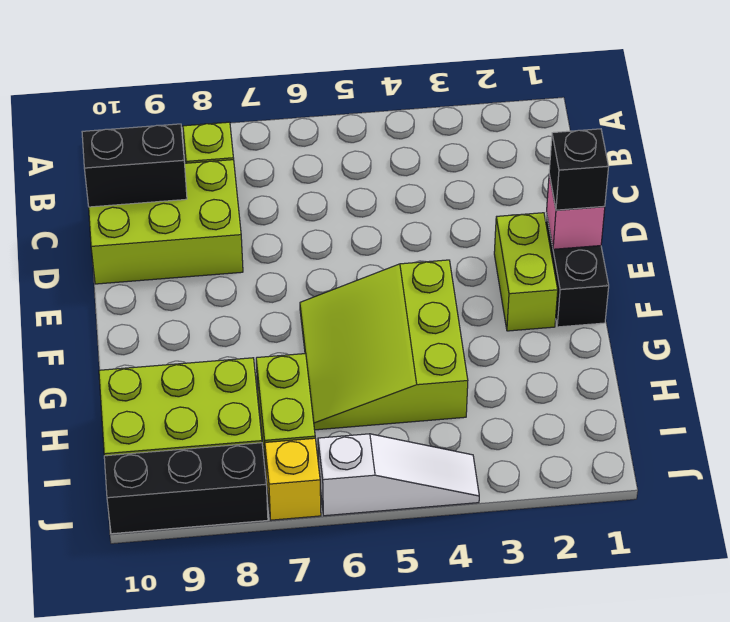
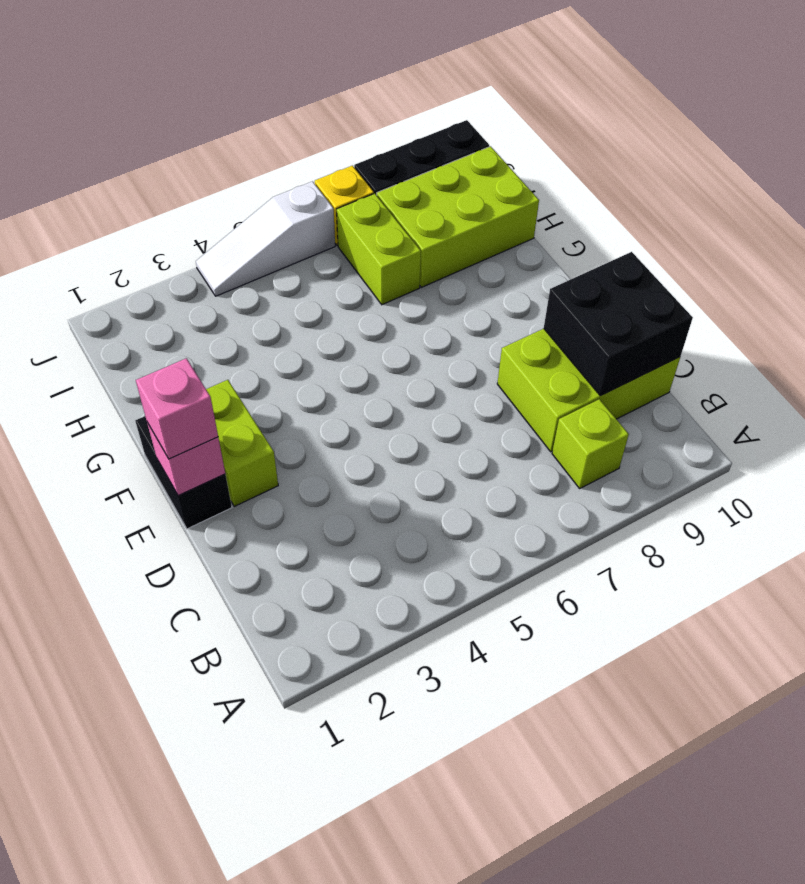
black 1x2 brick [82,124,187,207] -> black 2x2 brick [544,252,693,396]
black 1x1 brick [549,129,609,210] -> pink 1x1 brick [136,358,218,459]
lime 3x3 slope [300,260,468,430] -> none

